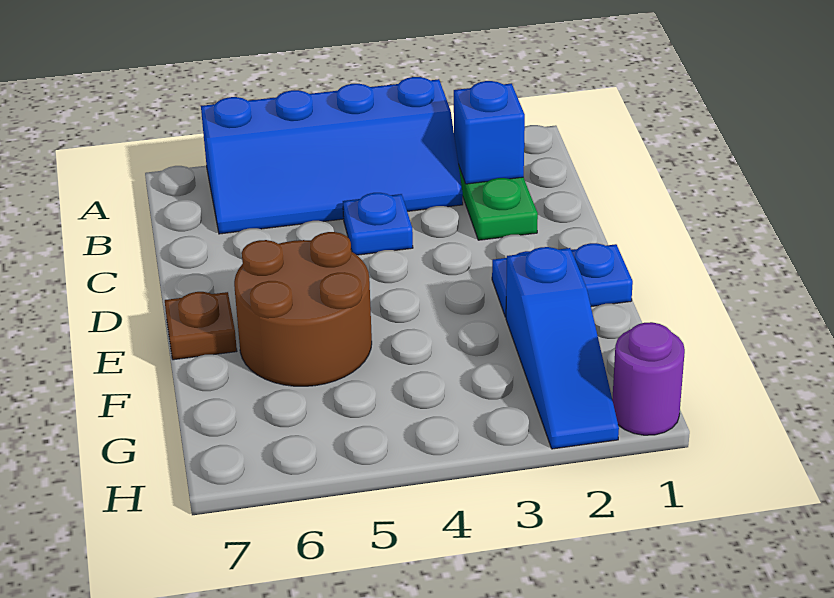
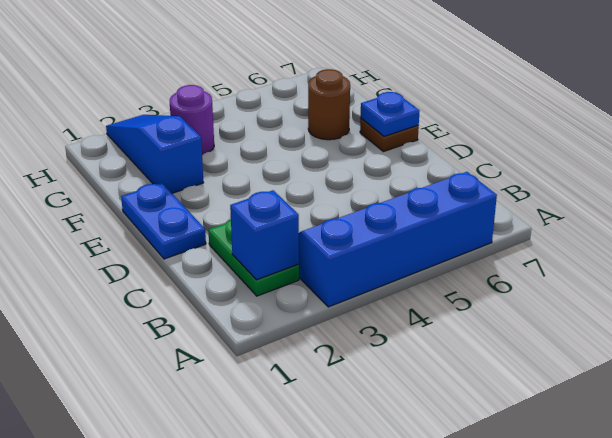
blue 1x1 plate [343,193,413,255] -> blue 1x1 plate moved to [361,92,420,136]
blue 1x2 plate [492,243,633,317] -> blue 1x2 plate turned to [121,183,206,259]
brown 2x2 round brick [234,232,372,386] -> brown 1x1 round brick [308,69,350,140]
purple 1x1 round brick [612,322,685,435] -> purple 1x1 round brick moved to [170,85,214,155]

